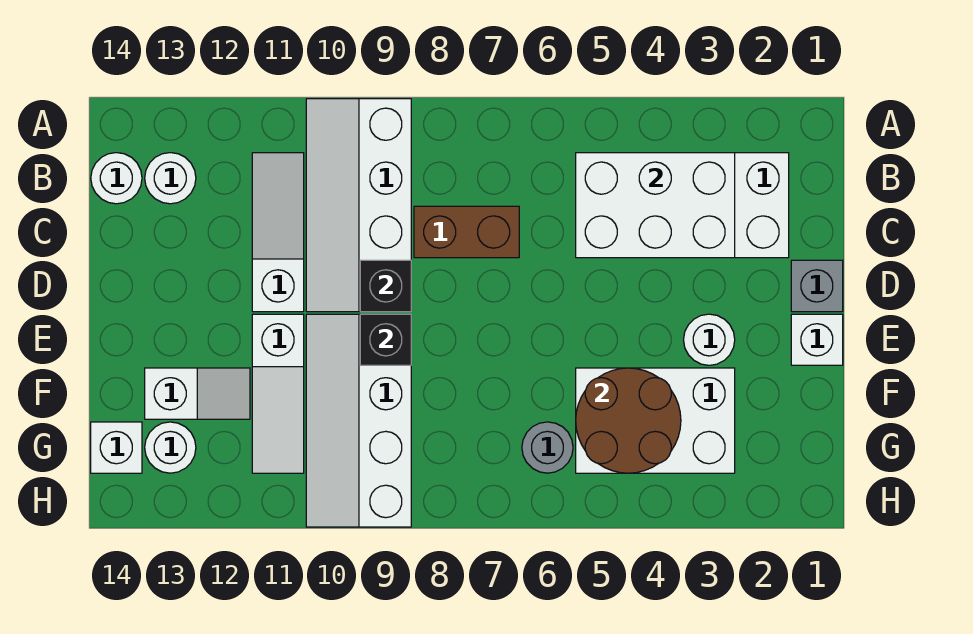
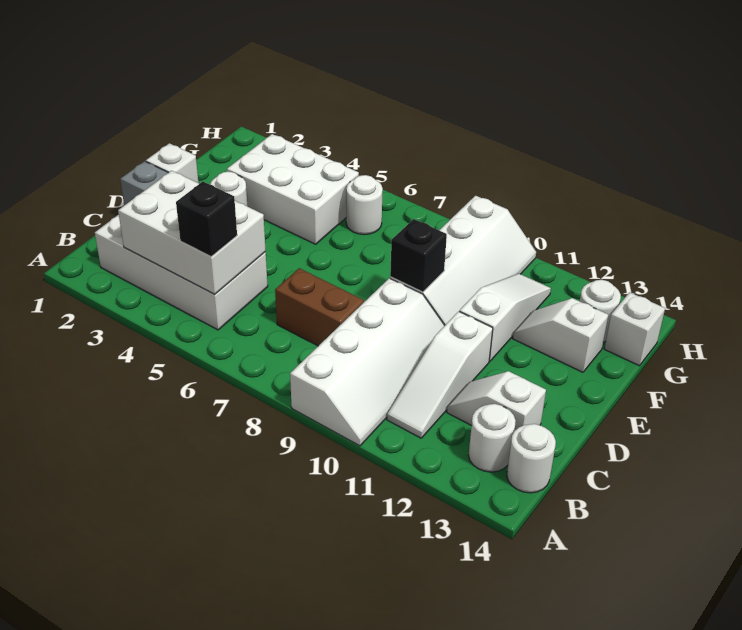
none -> white 1x2 slope [447,371,546,431]
black 1x1 brick [360,260,411,312] -> black 1x1 brick moved to [176,182,237,257]
brown 2x2 round brick [576,368,681,473] -> none
grey 1x1 round brick [522,422,573,473] -> white 1x1 round brick [346,175,383,235]

